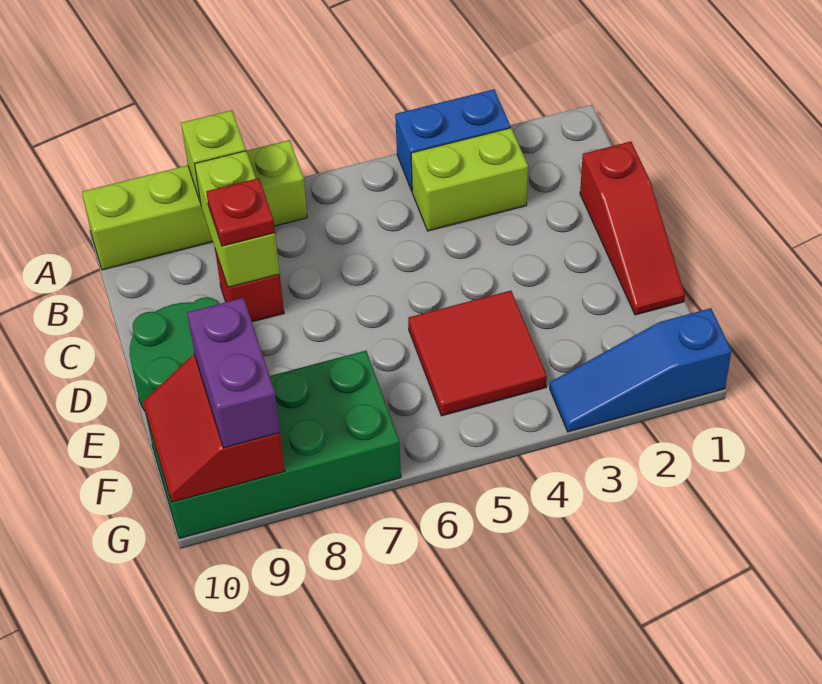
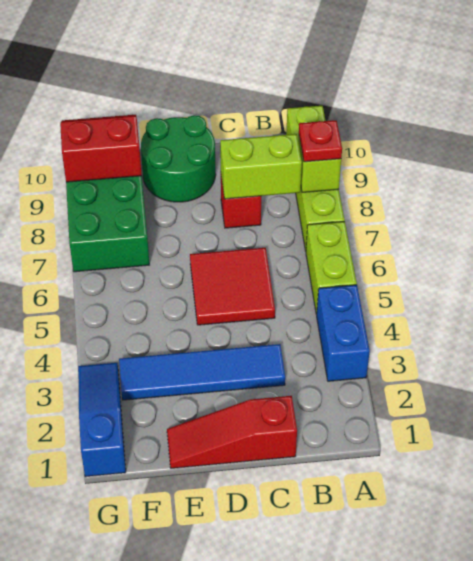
lime 1x2 brick [411,128,528,231] -> lime 1x2 brick moved to [306,221,357,314]
none -> blue 1x4 tile [119,344,285,400]
red 1x1 plate [206,178,275,246] -> red 1x1 plate moved to [299,120,342,162]
red 2x2 tile [408,291,547,416] -> red 2x2 tile moved to [190,248,275,325]
purple 1x2 brick [187,298,280,448] -> none

